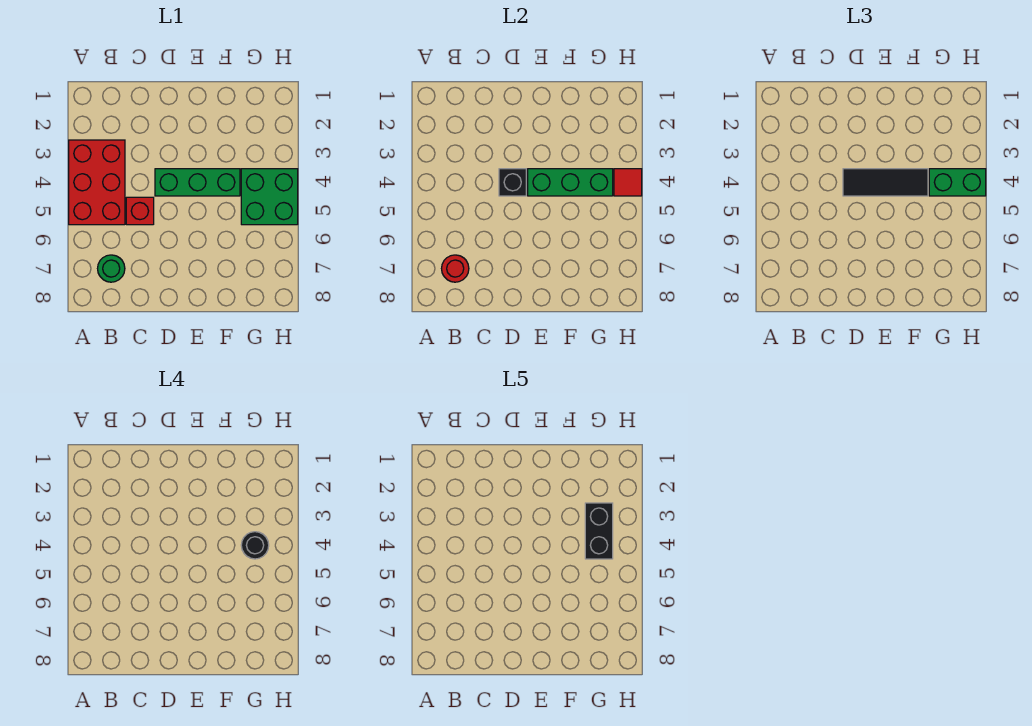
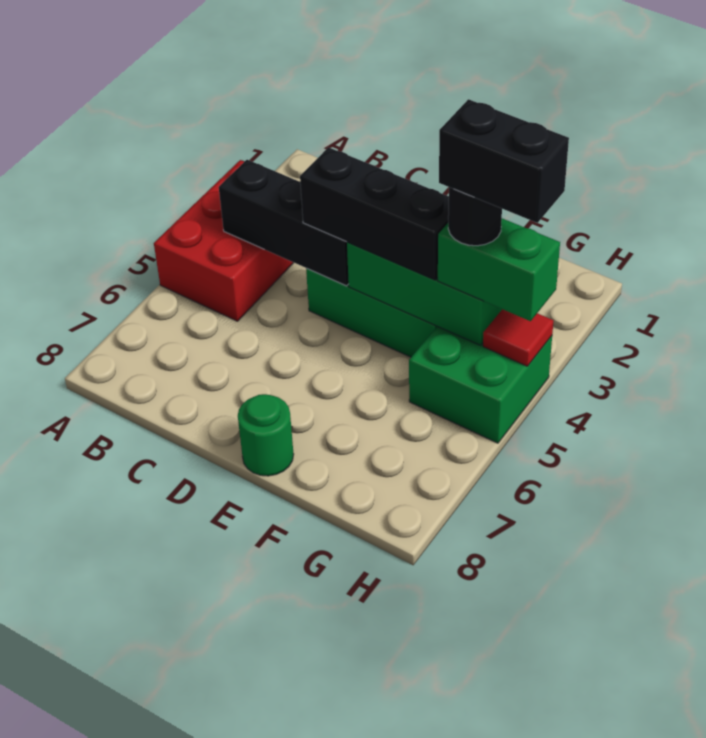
green 1x1 round brick [98,255,125,282] -> green 1x1 round brick moved to [238,394,294,476]
red 1x1 round brick [442,255,469,282] -> none
red 1x1 brick [126,197,154,225] -> none
black 1x1 brick [499,169,526,196] -> black 1x3 brick [219,160,349,286]
black 1x3 tile [843,169,928,196] -> black 1x3 brick [300,147,449,280]
black 1x2 brick [585,503,613,559] -> black 1x2 brick turned to [439,99,569,223]

